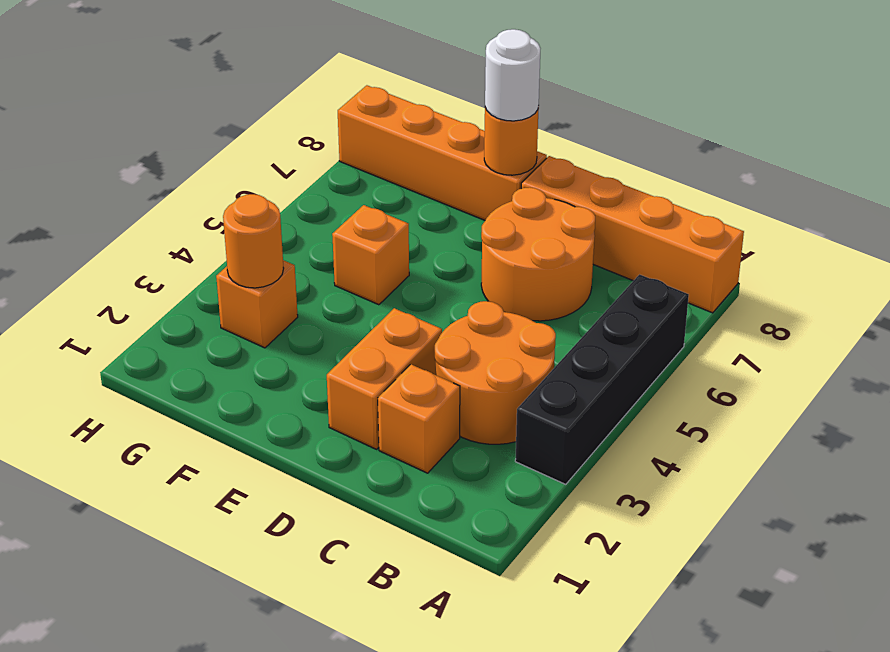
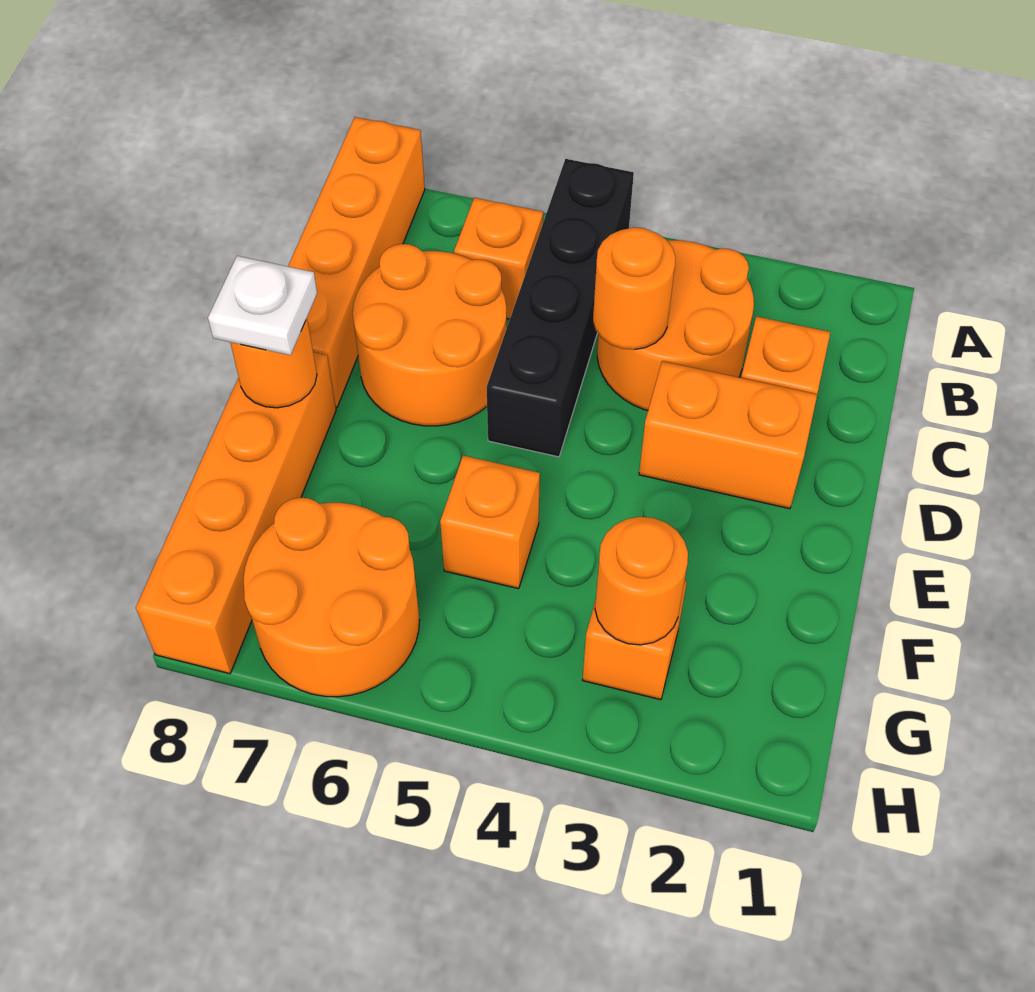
black 1x4 brick [515,274,689,484] -> black 1x4 brick turned to [487,159,634,457]
none -> orange 1x1 brick [454,198,543,319]
none -> orange 1x1 round brick [593,227,676,350]
white 1x1 round brick [485,29,541,121] -> white 1x1 plate [208,256,317,355]
none -> orange 2x2 round brick [244,498,420,697]

